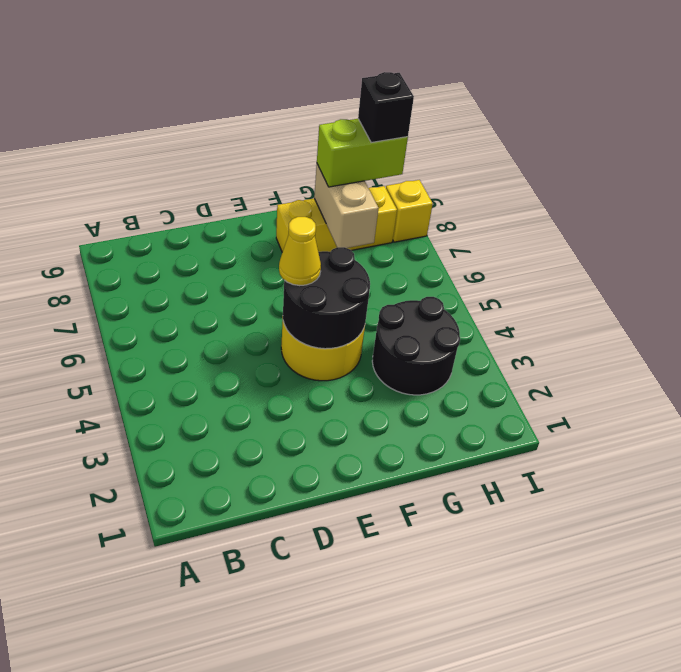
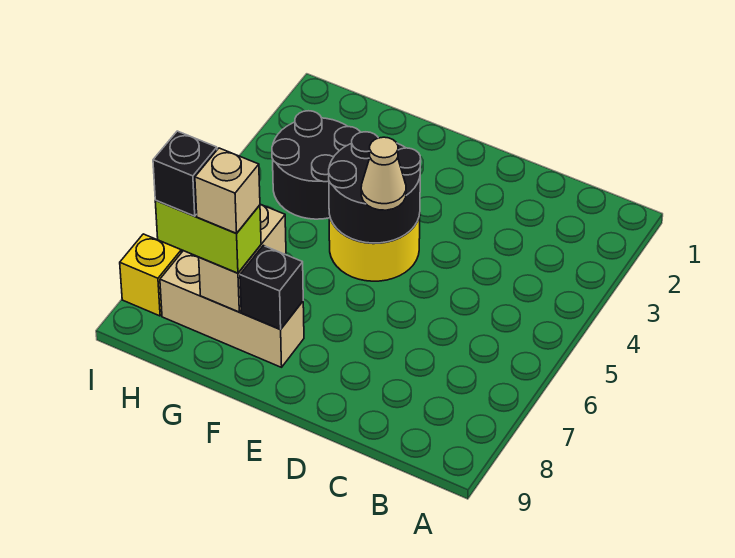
yellow 1x1 cone [279,217,321,286] -> tan 1x1 cone [361,137,406,210]
yellow 1x3 brick [276,186,397,252] -> tan 1x3 brick [160,251,304,367]
none -> black 1x1 brick [240,246,303,330]
none -> tan 1x1 brick [195,148,260,234]

